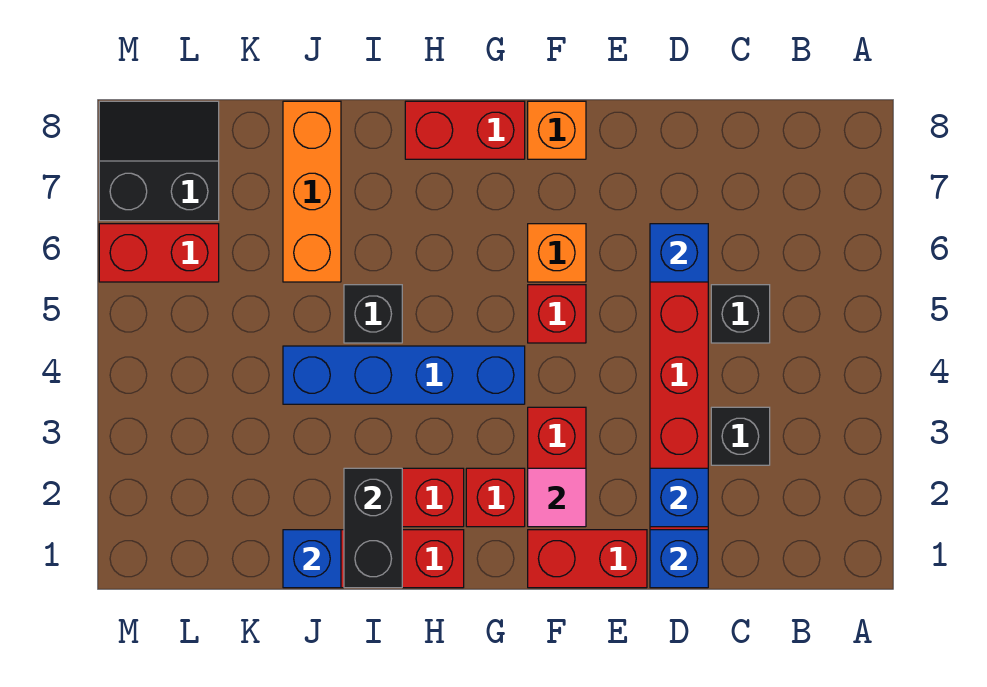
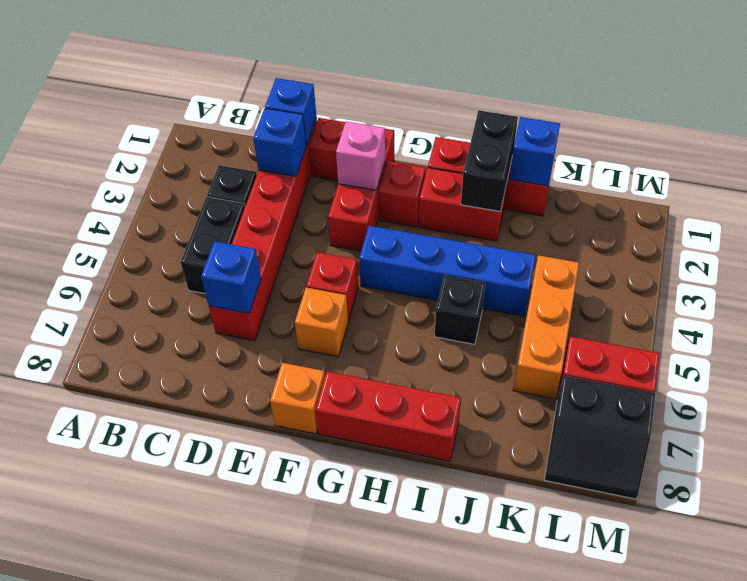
black 1x1 brick [711,285,770,343] -> black 1x2 brick [181,197,245,294]
pink 1x1 tile [528,468,586,527] -> pink 1x1 brick [336,122,385,190]
red 1x2 brick [405,101,525,159] -> red 1x3 brick [315,371,461,461]
orange 1x3 brick [283,101,341,282] -> orange 1x3 brick moved to [513,255,579,399]

